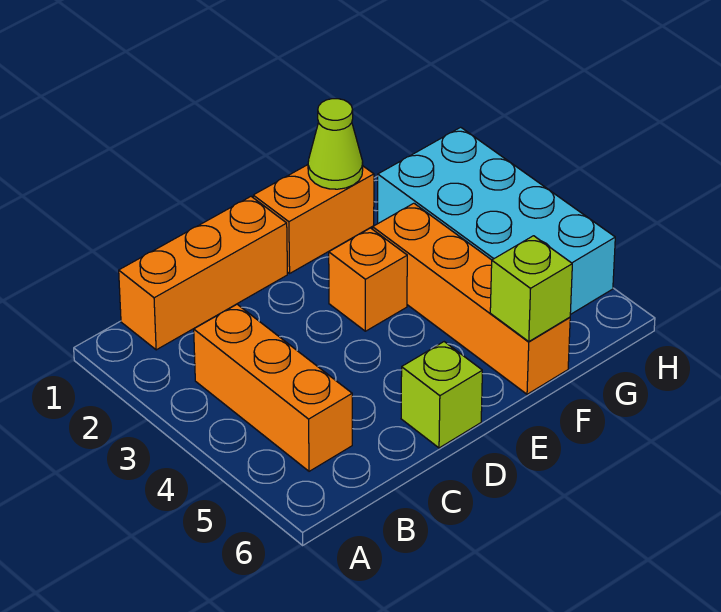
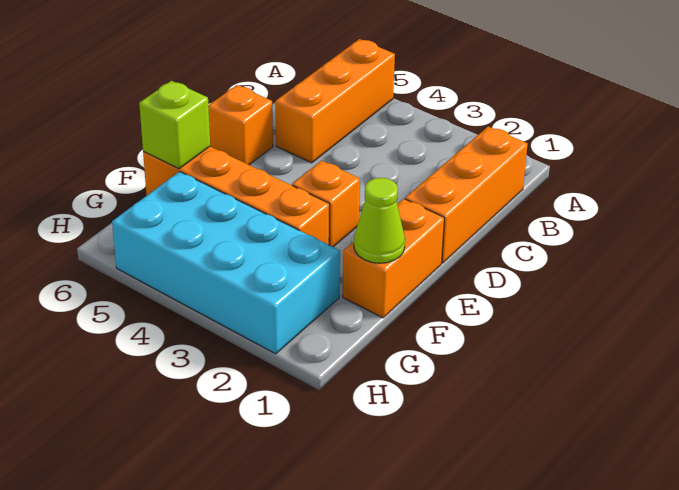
orange 1x3 brick [194,304,352,471] -> orange 1x3 brick turned to [276,39,395,163]
lime 1x1 brick [401,342,482,448] -> orange 1x1 brick [208,85,273,165]

